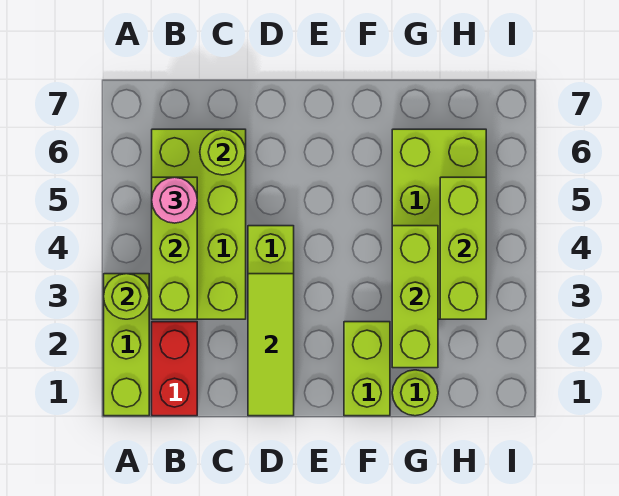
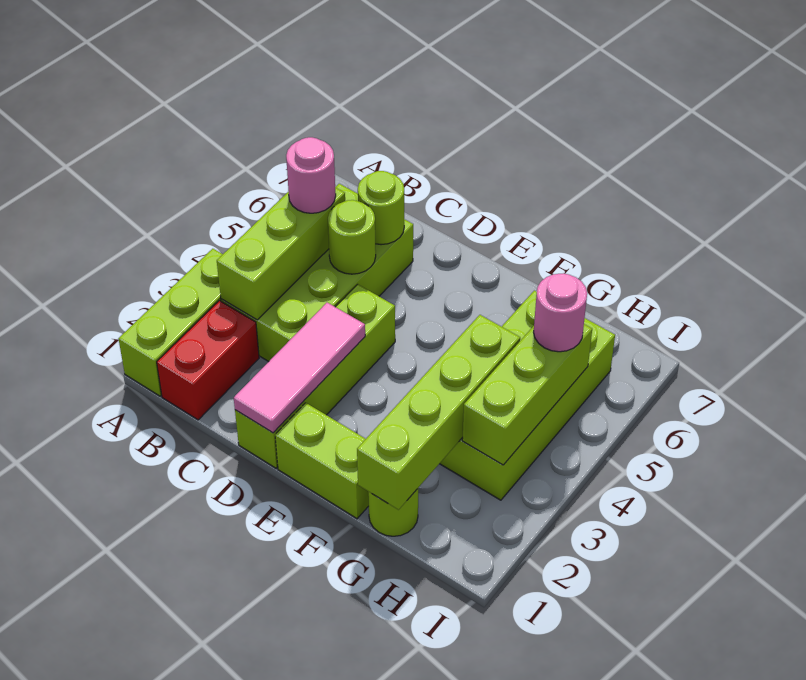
lime 1x1 round brick [104,274,149,319] -> lime 1x1 round brick moved to [328,200,376,274]
lime 1x3 tile [248,274,294,416] -> pink 1x3 tile [234,303,365,433]
lime 1x2 brick [344,322,390,416] -> lime 1x2 brick turned to [275,403,369,519]
lime 1x3 brick [392,226,438,368] -> lime 1x4 brick [357,315,520,510]
none -> pink 1x1 round brick [534,273,587,352]

